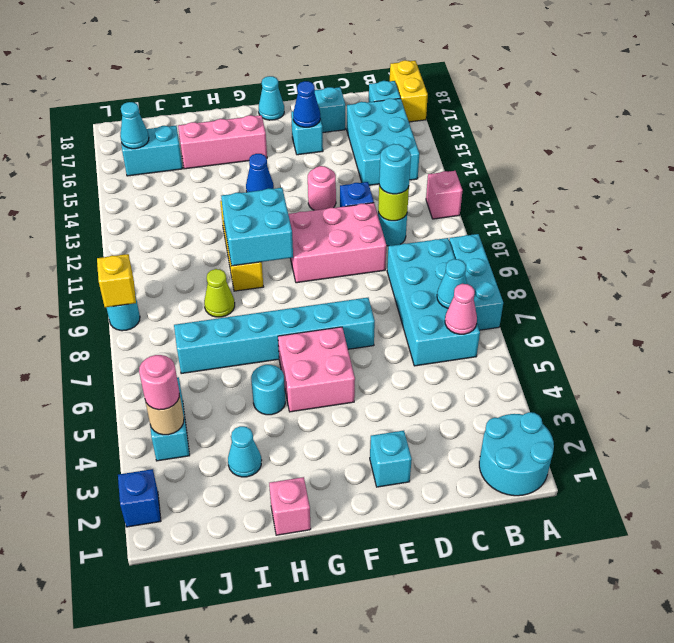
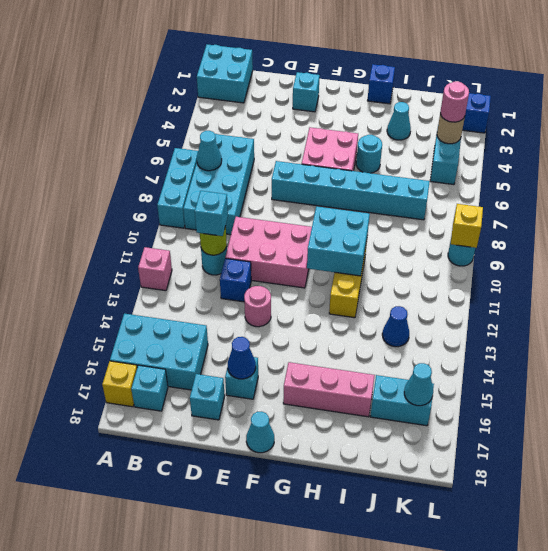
cyan 2x2 round brick [479,412,554,496] -> cyan 2x2 brick [197,44,253,103]
yellow 1x2 brick [390,60,428,122] -> yellow 1x1 brick [102,361,137,407]
pink 1x1 cone [445,284,477,334] -> none
cyan 2x3 brick [347,98,419,185] -> cyan 2x3 brick turned to [110,314,208,390]
cyan 1x1 round brick [379,144,411,194] -> cyan 1x1 brick [195,191,228,236]
blue 1x1 cone [246,154,274,192] -> blue 1x1 cone moved to [382,306,409,347]
pink 1x1 brick [269,477,311,535] -> blue 1x1 brick [368,64,395,104]
lime 1x1 cone [204,269,235,317] -> none

